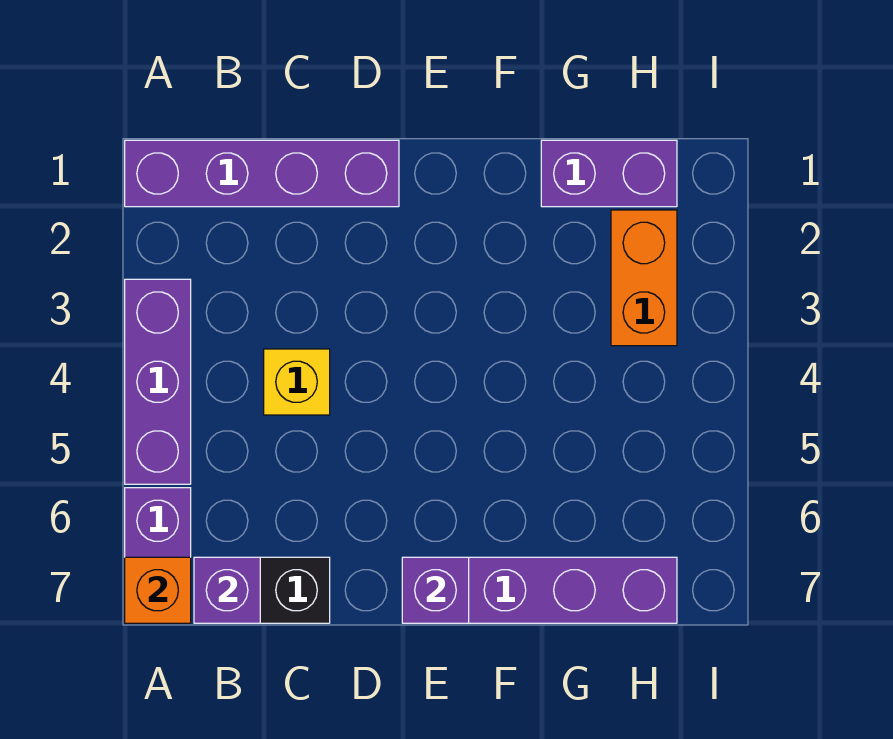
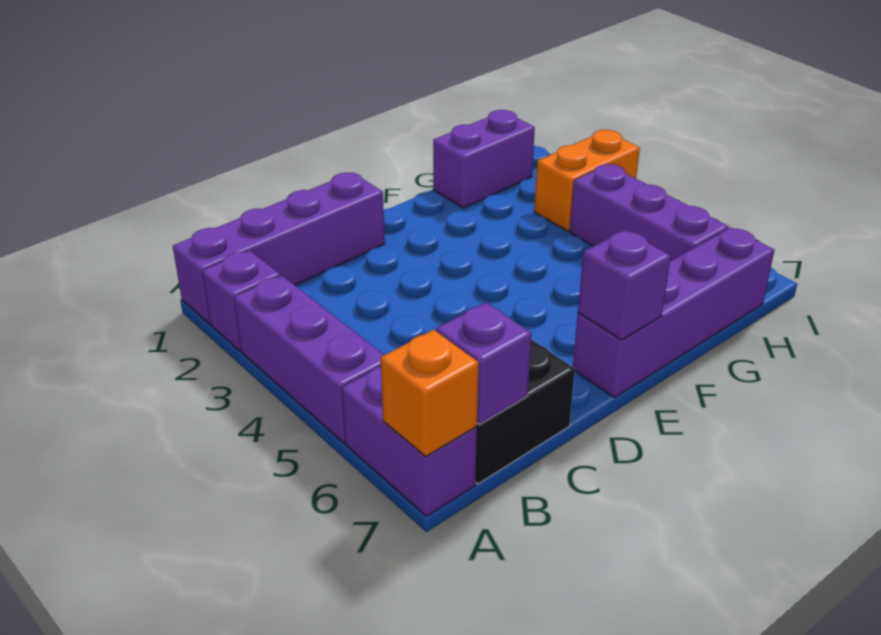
none -> purple 1x1 brick [202,250,280,351]
yellow 1x1 brick [264,349,330,415] -> none
orange 1x2 brick [611,210,677,346] -> orange 1x2 brick turned to [534,130,640,231]
none -> purple 1x3 brick [570,164,729,261]

